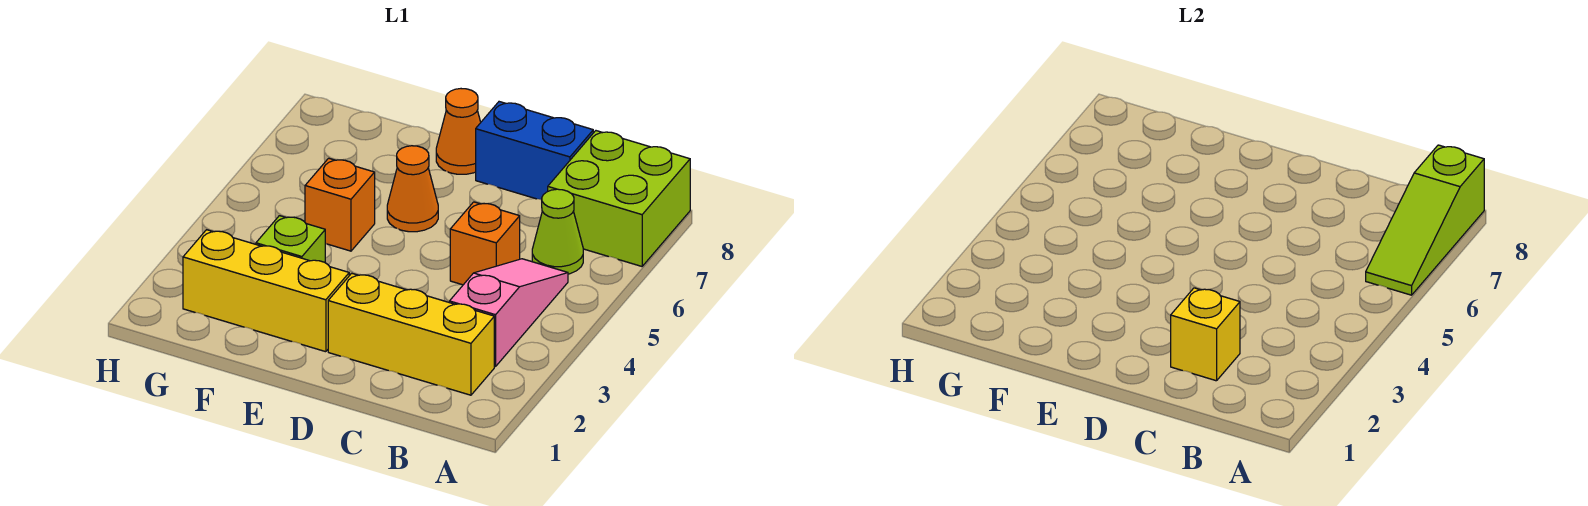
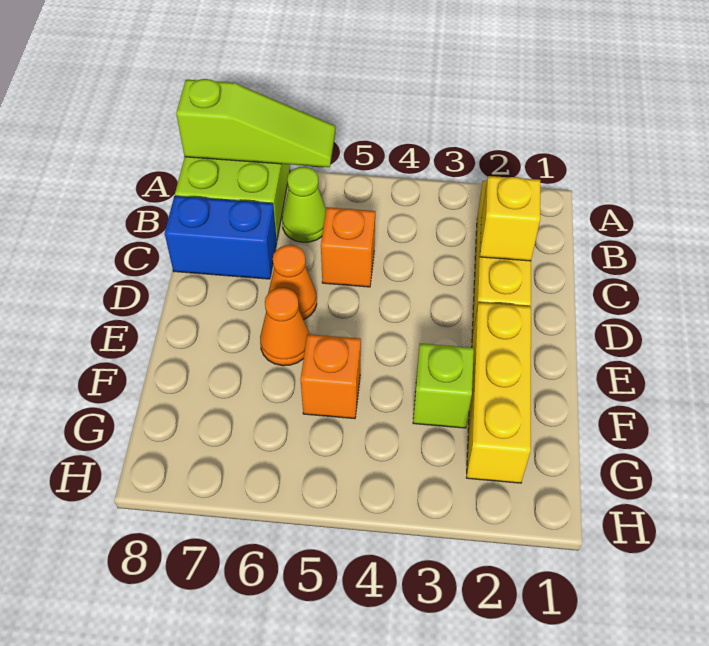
pink 1x3 slope [450,259,568,367] -> none
blue 1x2 brick [476,102,593,200] -> blue 1x2 brick turned to [165,196,277,279]
orange 1x1 cone [436,89,481,174] -> orange 1x1 cone moved to [268,245,317,320]

